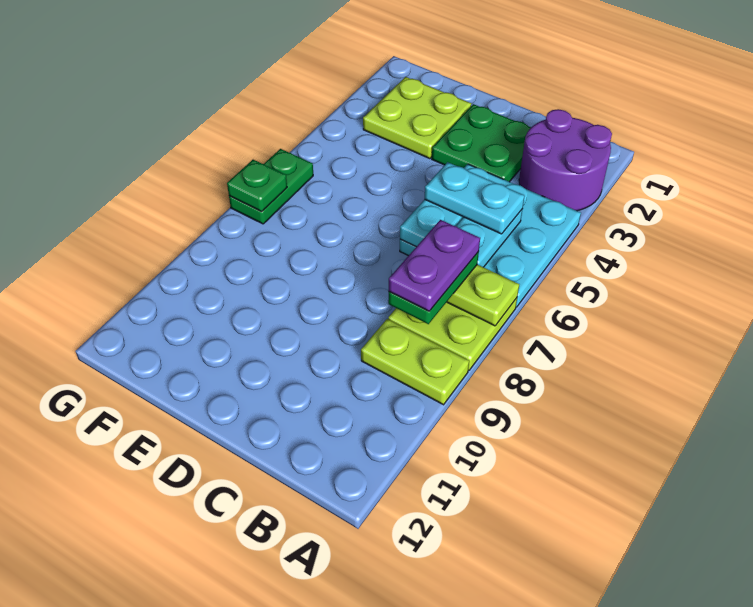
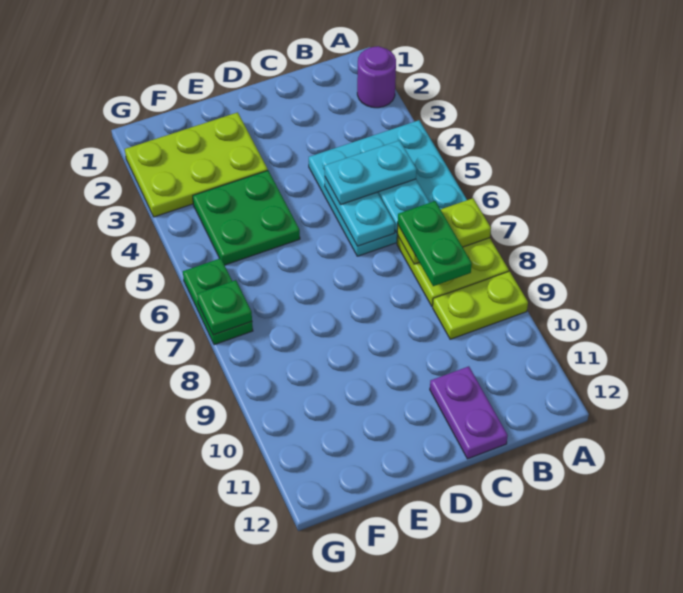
purple 2x2 round brick [519,109,612,211] -> purple 1x1 round brick [357,46,396,108]
purple 1x2 plate [389,220,480,311] -> purple 1x2 plate moved to [430,366,508,459]
green 2x2 plate [432,104,531,182] -> green 2x2 plate moved to [193,171,300,265]
lime 2x2 plate [363,77,471,159] -> lime 2x3 plate [125,112,268,217]

